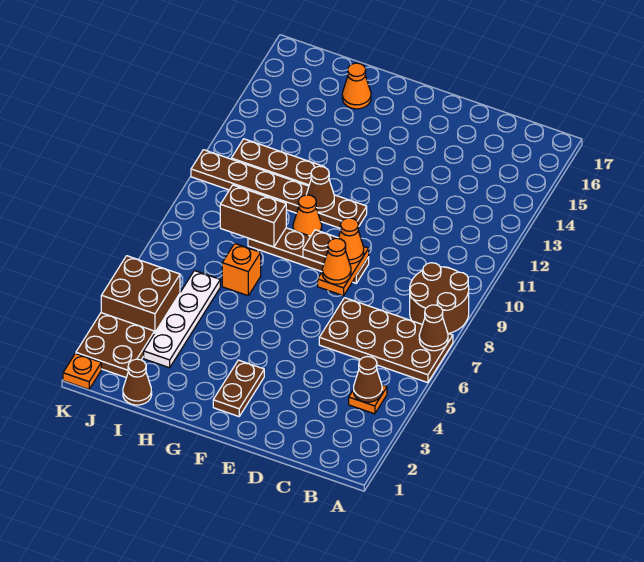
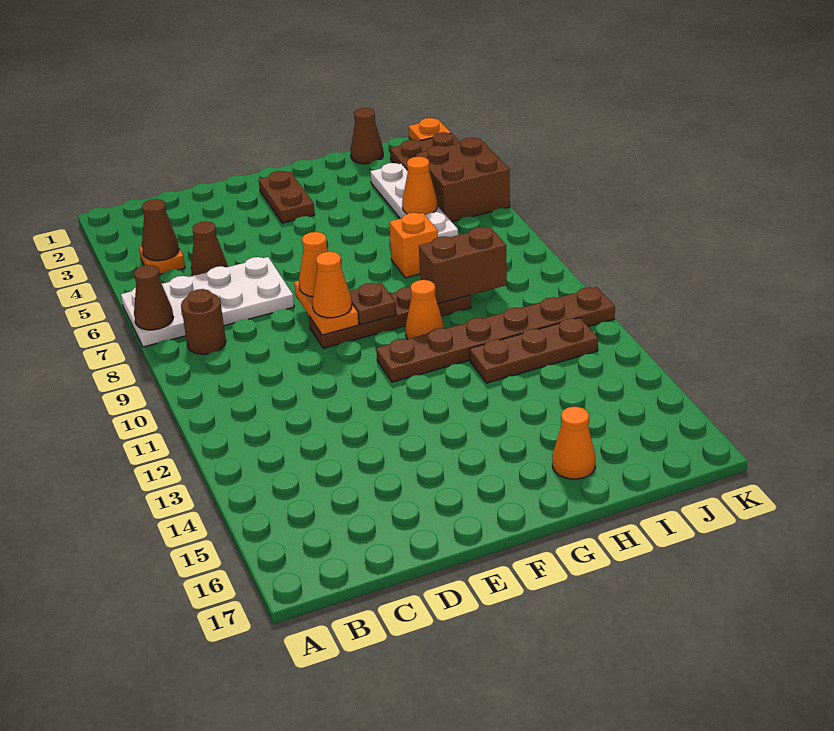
brown 2x4 plate [319,298,453,383] -> white 2x4 plate [121,257,294,347]
brown 2x2 round brick [410,263,469,334] -> brown 1x1 round brick [181,289,226,354]
brown 1x1 cone [306,166,334,212] -> brown 1x1 cone moved to [191,221,228,276]
none -> orange 1x1 cone [402,157,437,215]

